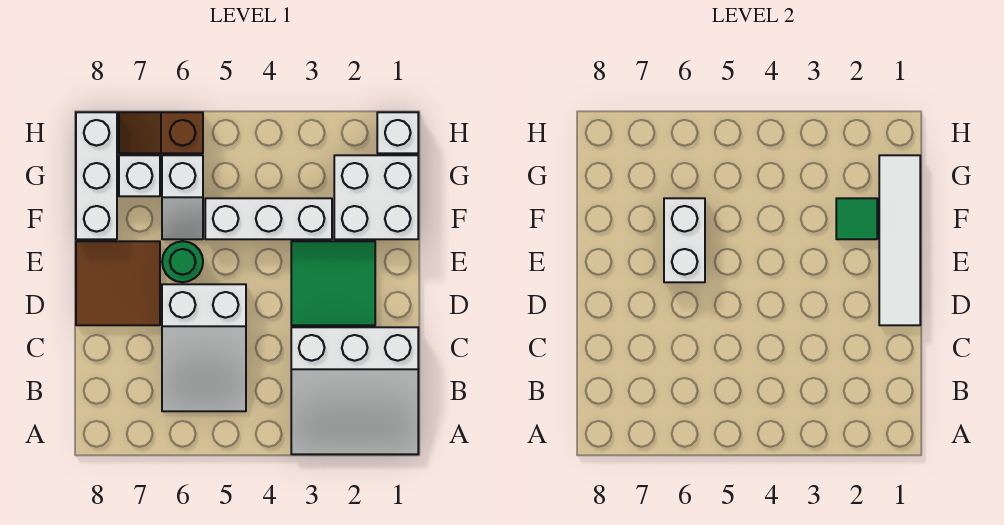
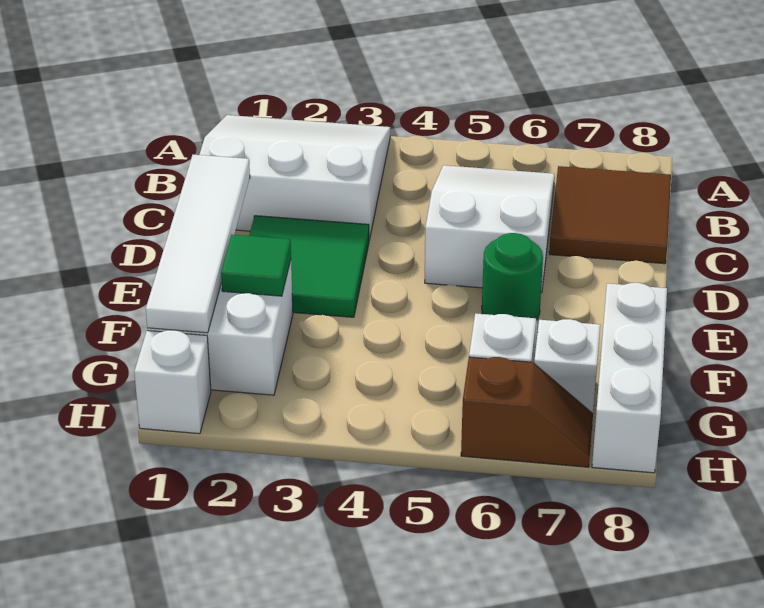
brown 2x2 tile [76,241,160,325] -> brown 2x2 tile moved to [549,166,671,264]
white 1x2 brick [664,198,705,282] -> none
white 1x3 brick [205,198,332,239] -> none

